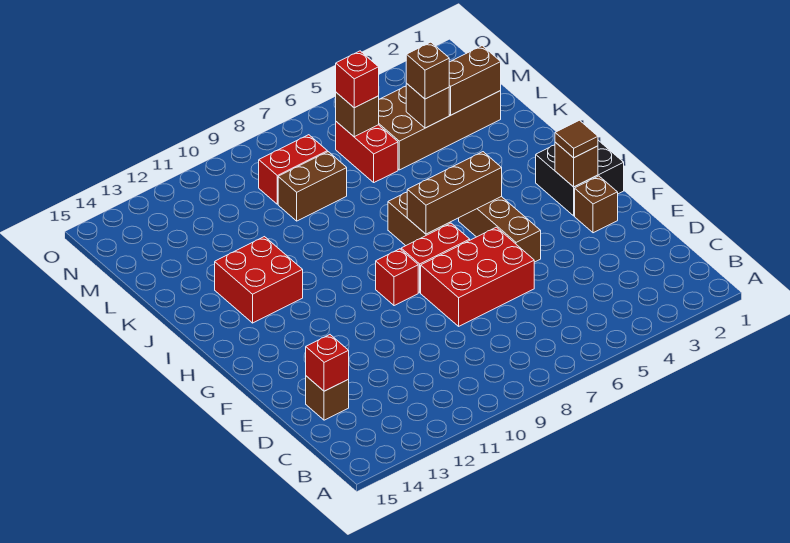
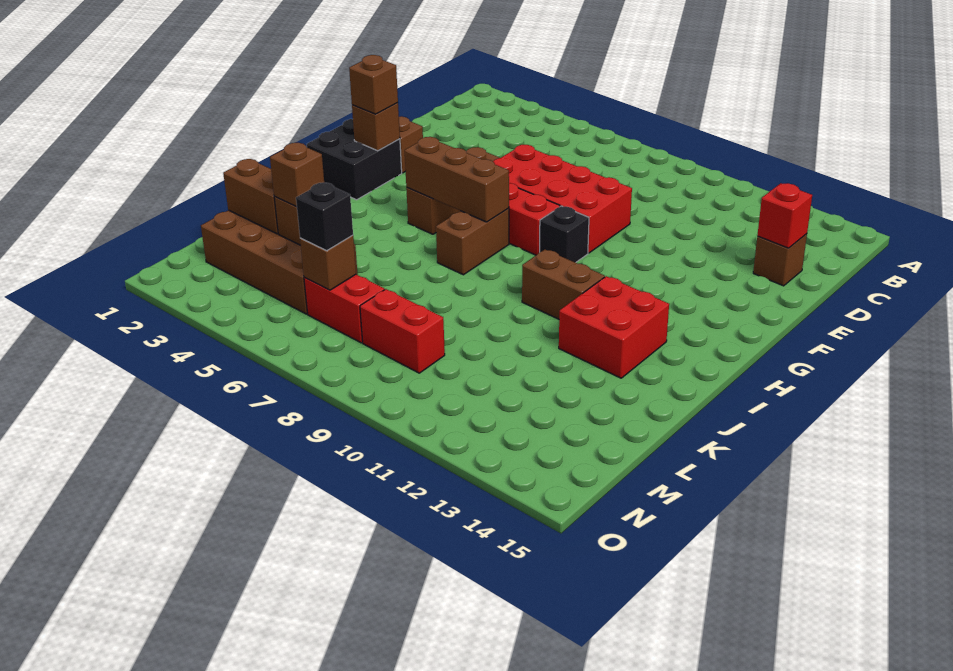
red 2x3 brick [421,227,534,326] -> red 2x4 brick [493,145,632,253]
brown 1x1 tile [555,120,598,158] -> brown 1x1 brick [349,55,398,114]
red 1x1 brick [376,249,418,306] -> black 1x1 brick [540,206,589,263]
red 1x2 brick [336,122,398,182] -> red 1x2 brick turned to [304,275,385,343]
brown 1x2 brick [278,152,347,221] -> brown 1x2 brick moved to [522,250,605,319]
red 1x1 brick [336,51,379,108] -> black 1x1 brick [296,183,353,251]

